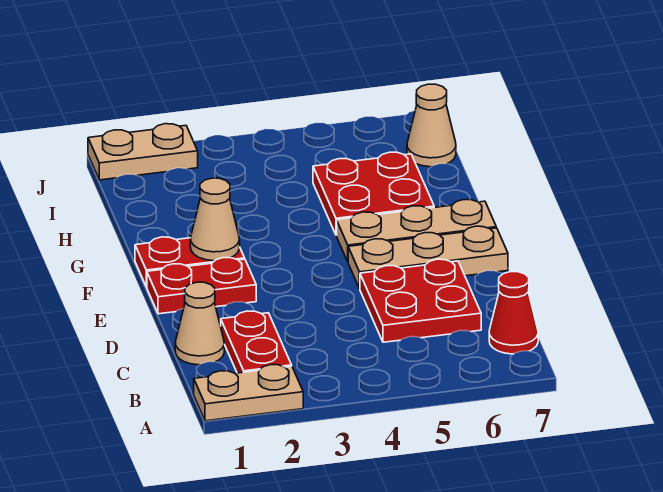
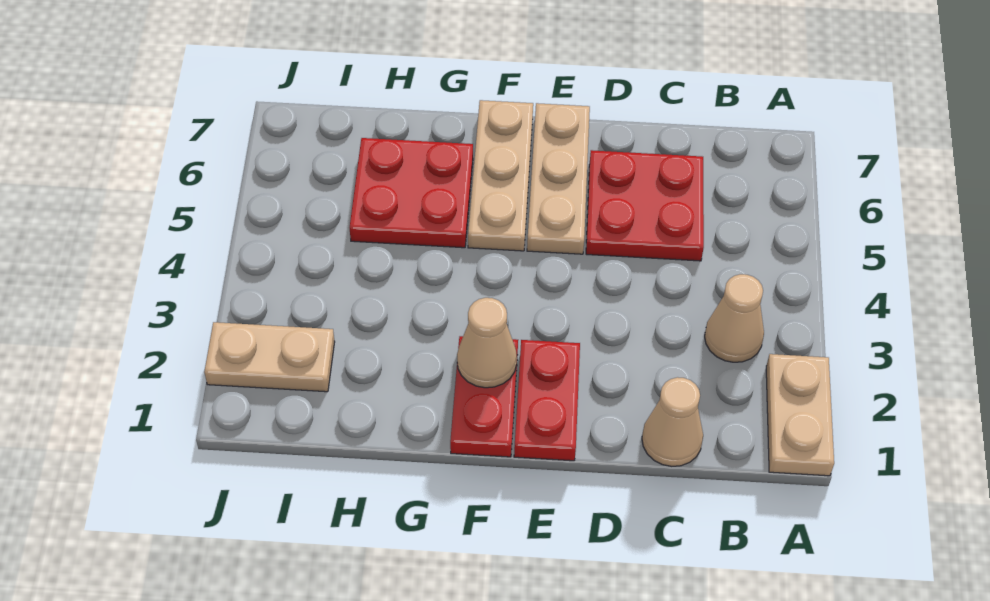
red 1x2 plate [221,311,292,373] -> none
red 1x1 cone [489,272,538,354] -> none
tan 1x1 cone [407,84,456,167] -> tan 1x1 cone moved to [705,274,764,362]
tan 1x2 plate [88,124,198,180] -> tan 1x2 plate turned to [204,322,335,392]

